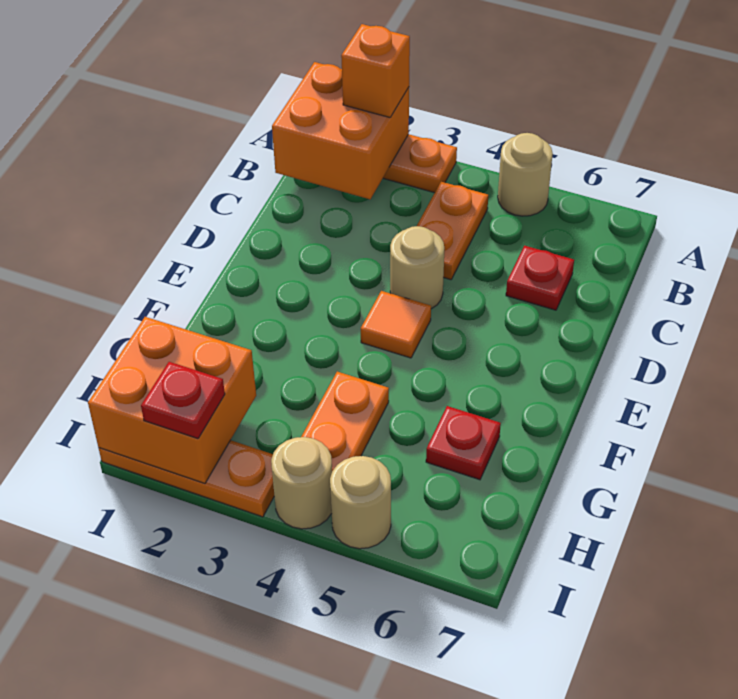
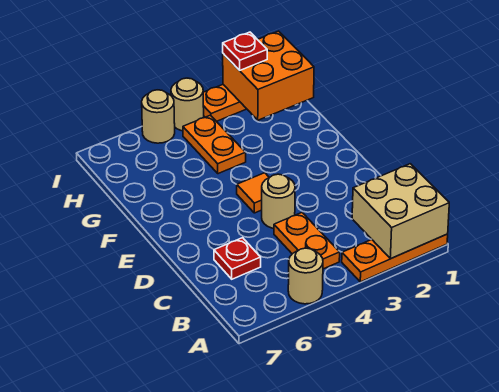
orange 2x2 brick [272,62,409,199] -> tan 2x2 brick [352,164,449,259]
orange 1x1 brick [341,24,410,117] -> none
red 1x1 plate [426,406,501,480] -> none

